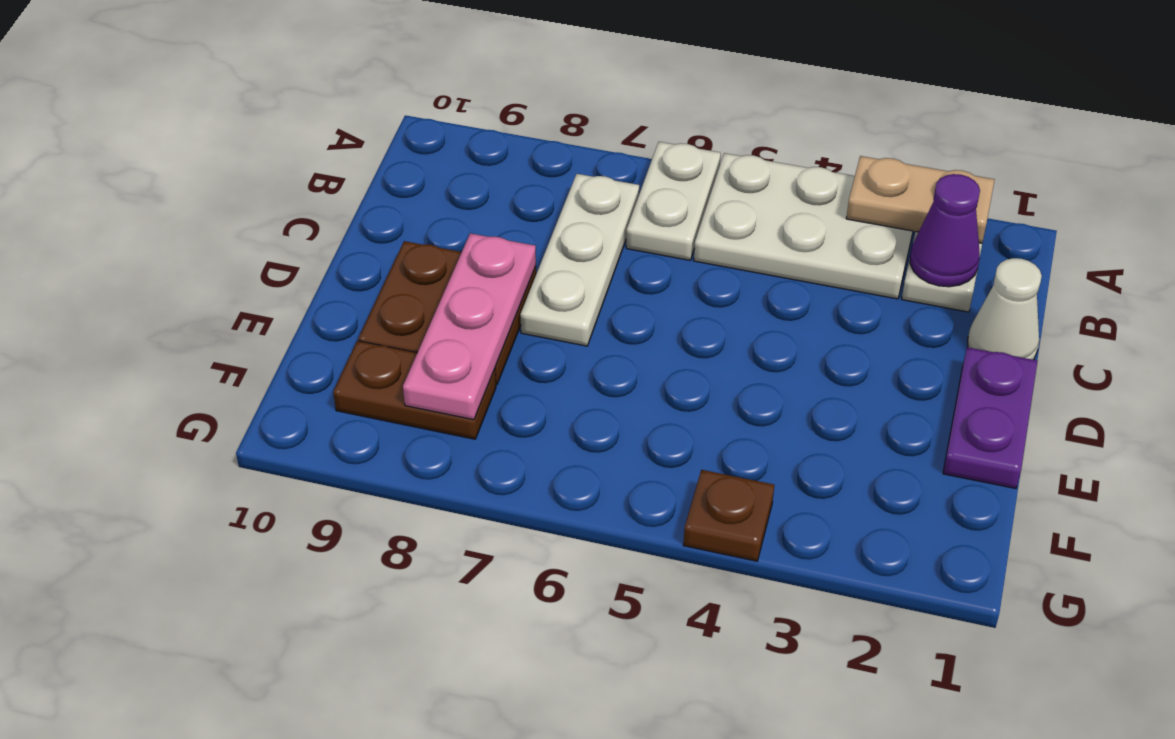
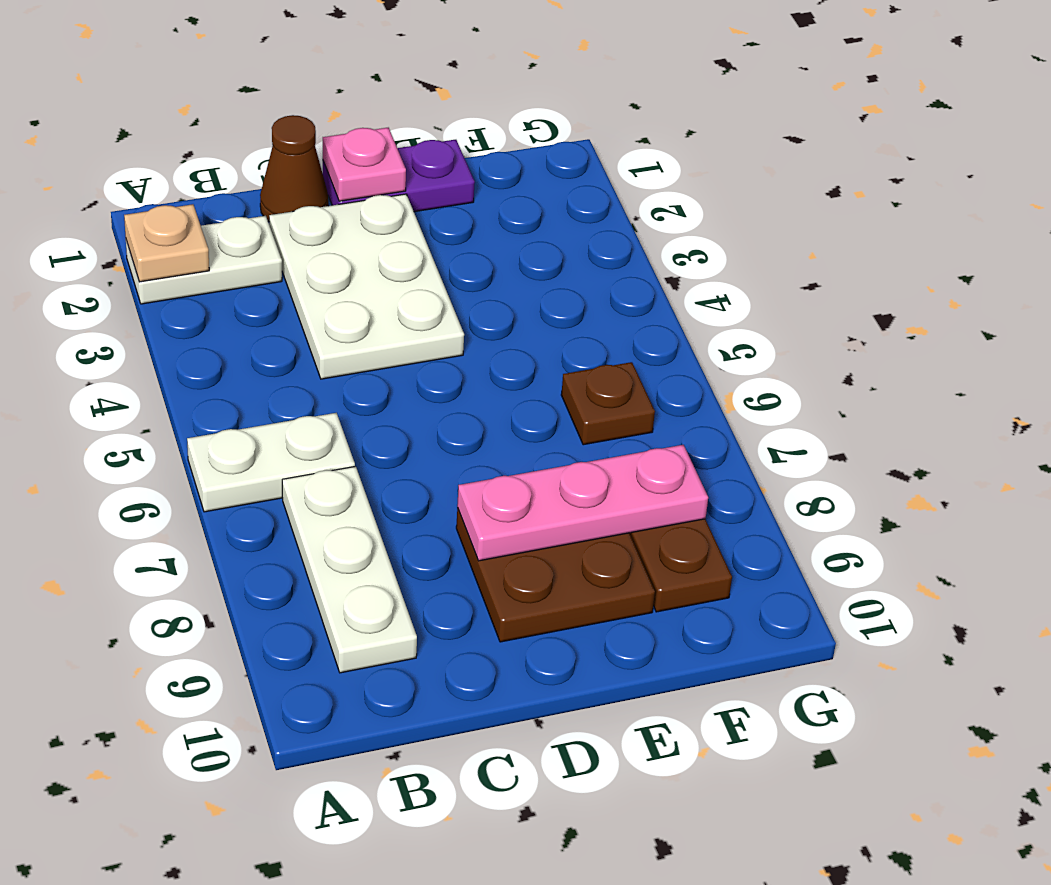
tan 1x2 plate [846,156,995,243] -> tan 1x1 plate [124,204,209,282]
white 2x3 plate [694,153,913,299] -> white 2x3 plate moved to [269,194,464,379]
purple 1x1 cone [910,174,980,287] -> none
white 1x3 plate [520,174,639,346] -> white 1x3 plate turned to [282,466,417,673]
white 1x1 cone [968,258,1042,360] -> brown 1x1 cone [260,115,328,222]
none -> pink 1x1 plate [323,128,406,201]
brown 1x1 plate [683,470,774,561] -> brown 1x1 plate moved to [561,362,655,445]

